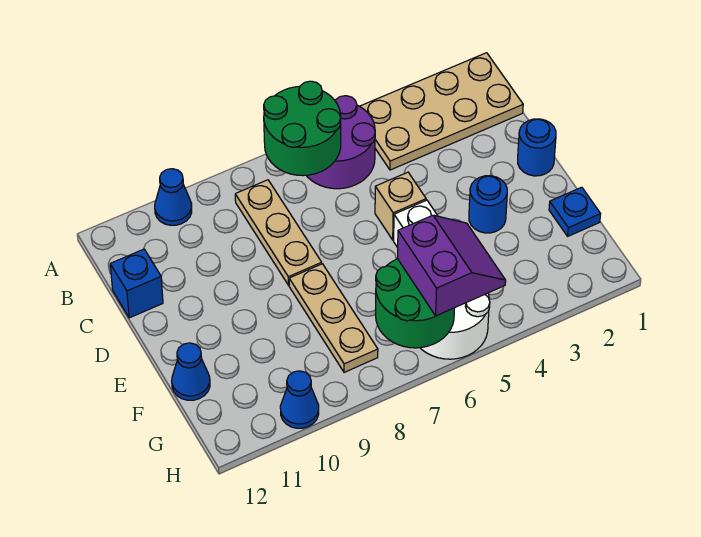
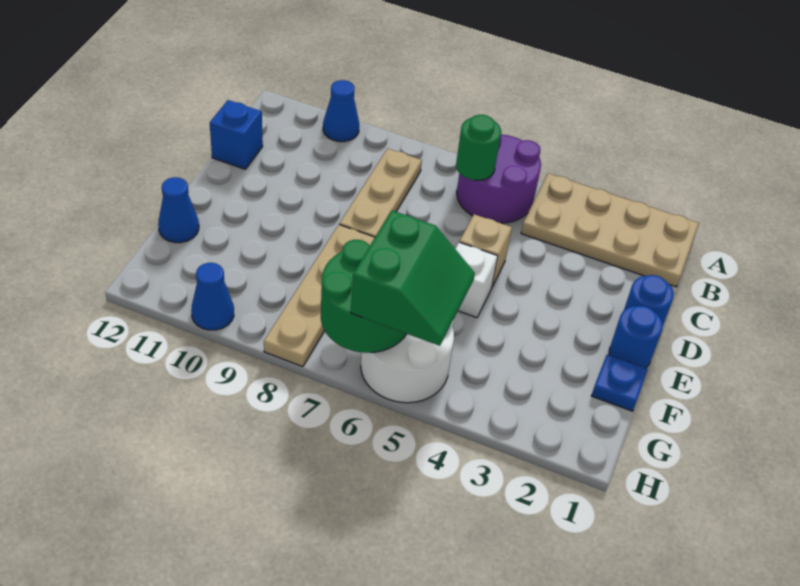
green 2x2 round brick [264,81,341,176] -> green 1x1 round brick [456,115,501,180]
blue 1x1 round brick [469,176,507,233] -> blue 1x1 round brick moved to [609,306,663,368]
tan 1x3 plate [289,264,378,372] -> tan 1x4 plate [264,225,375,367]
purple 2x2 slope [397,215,506,316] -> green 2x2 slope [351,211,475,346]

